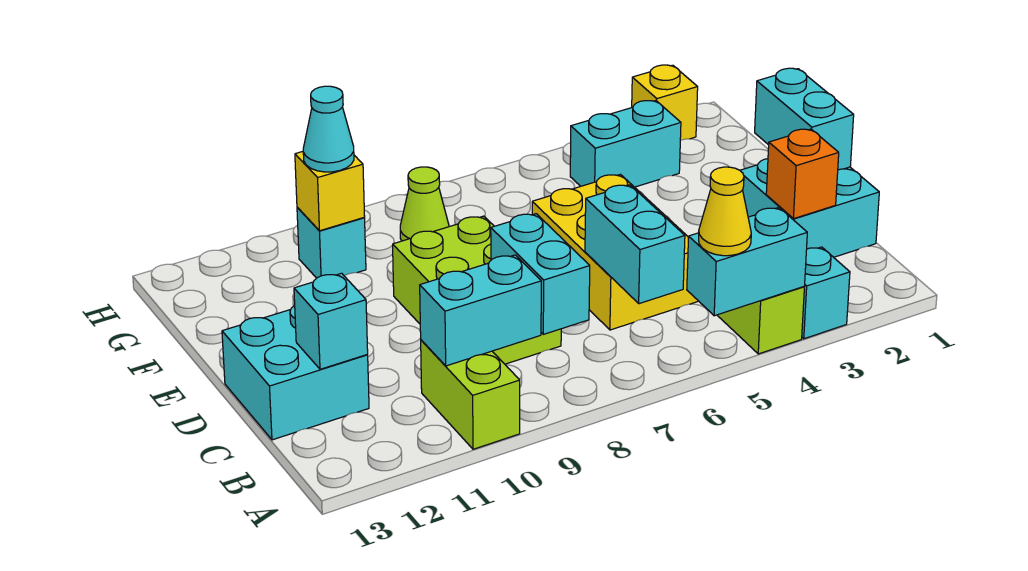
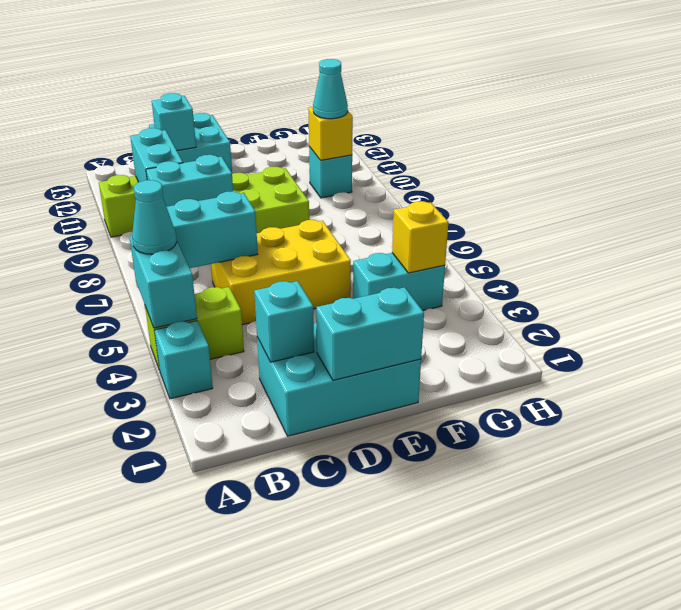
yellow 1x1 cone [699,167,751,256] -> cyan 1x1 cone [132,180,177,254]
cyan 2x2 brick [740,159,879,257] -> cyan 2x3 brick [257,323,421,436]
orange 1x1 brick [766,129,839,219] -> cyan 1x1 brick [254,281,314,362]
cyan 1x2 brick [570,101,681,187] -> cyan 1x2 brick turned to [353,253,445,311]
lime 1x1 cone [400,167,449,241] -> none
yellow 1x1 brick [632,65,698,140] -> yellow 1x1 brick moved to [392,201,448,273]

